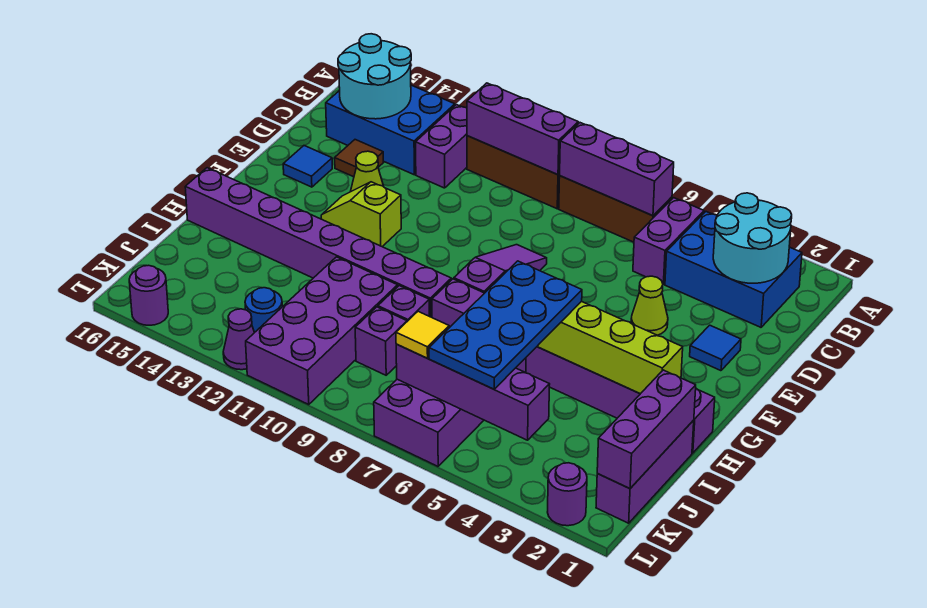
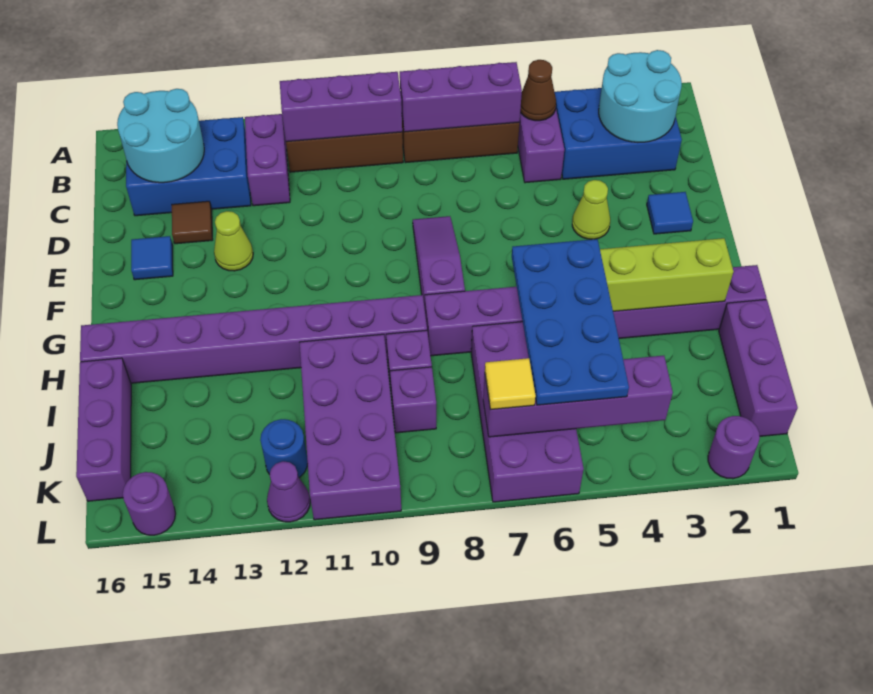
none -> brown 1x1 cone [520,60,556,121]
lime 1x2 slope [321,182,401,247] -> none
purple 1x3 brick [597,370,696,489] -> purple 1x3 brick moved to [76,358,131,501]

